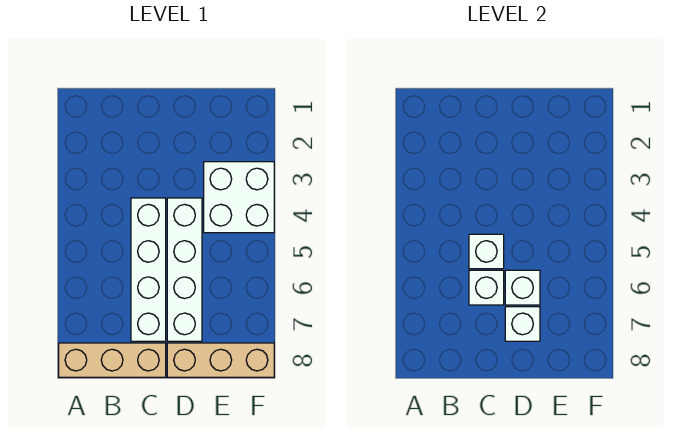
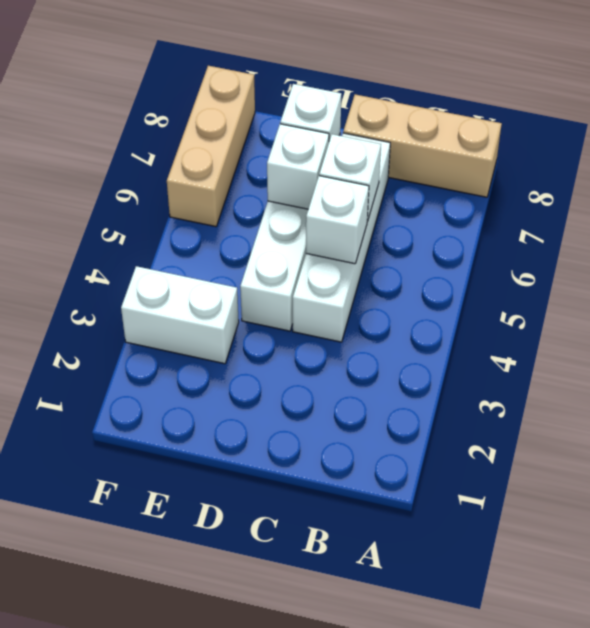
tan 1x3 brick [167,343,274,377] -> tan 1x3 brick turned to [167,66,255,227]
white 2x2 brick [204,162,274,233] -> white 1x2 brick [121,266,239,364]

